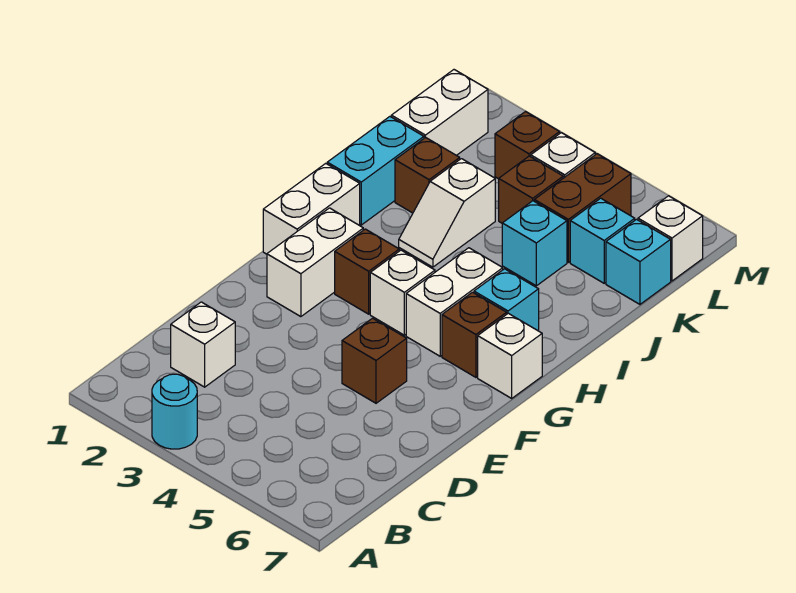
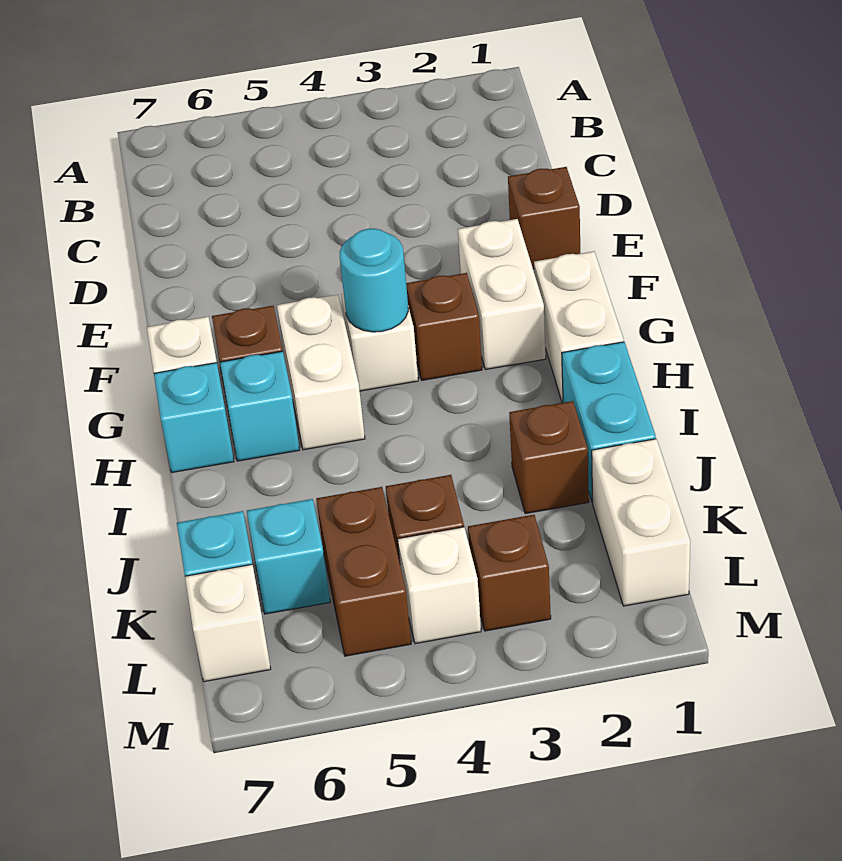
cyan 1x1 round brick [152,374,197,449] -> cyan 1x1 round brick moved to [340,229,408,332]
white 1x1 brick [171,302,235,387] -> none
brown 1x1 brick [342,318,407,403] -> brown 1x1 brick moved to [508,167,580,269]
white 1x2 slope [399,159,495,267] -> none
cyan 1x1 brick [502,201,567,286] -> cyan 1x1 brick moved to [154,363,234,472]

